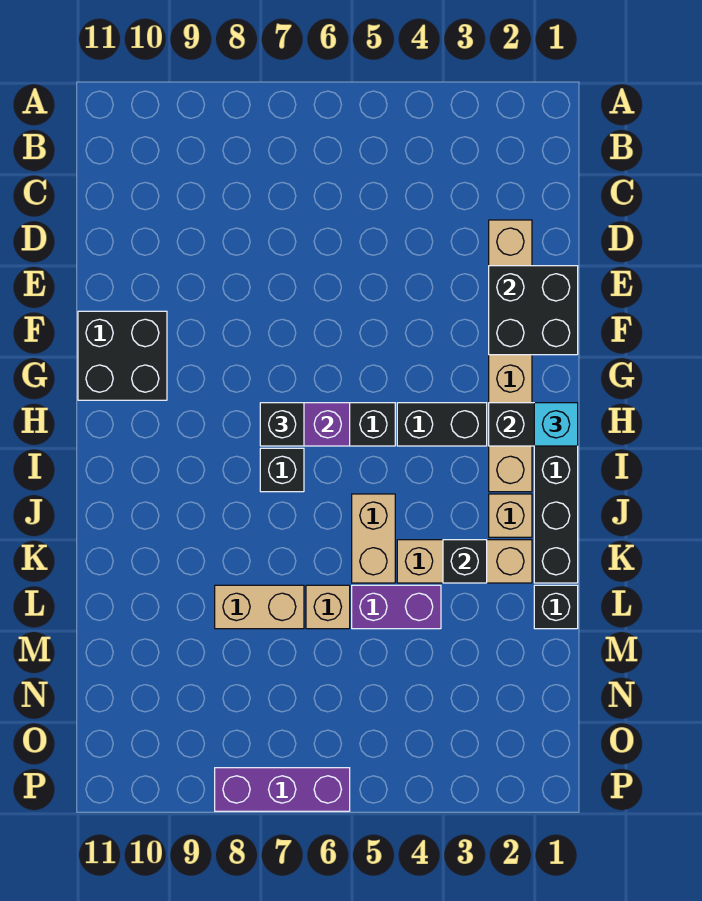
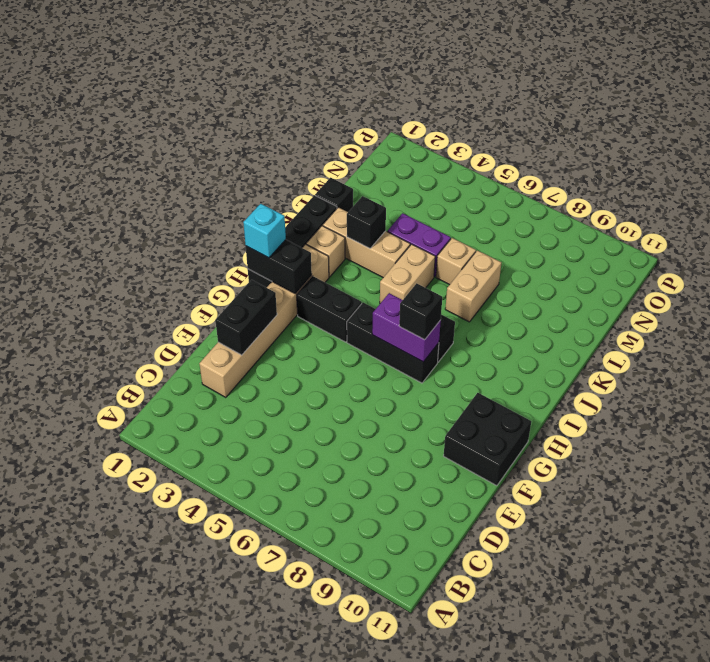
black 2x2 brick [489,266,578,355] -> black 1x2 brick [215,280,277,355]
tan 1x2 brick [215,585,304,629] -> tan 1x2 brick turned to [445,250,501,322]
purple 1x3 brick [215,768,350,811] -> none

